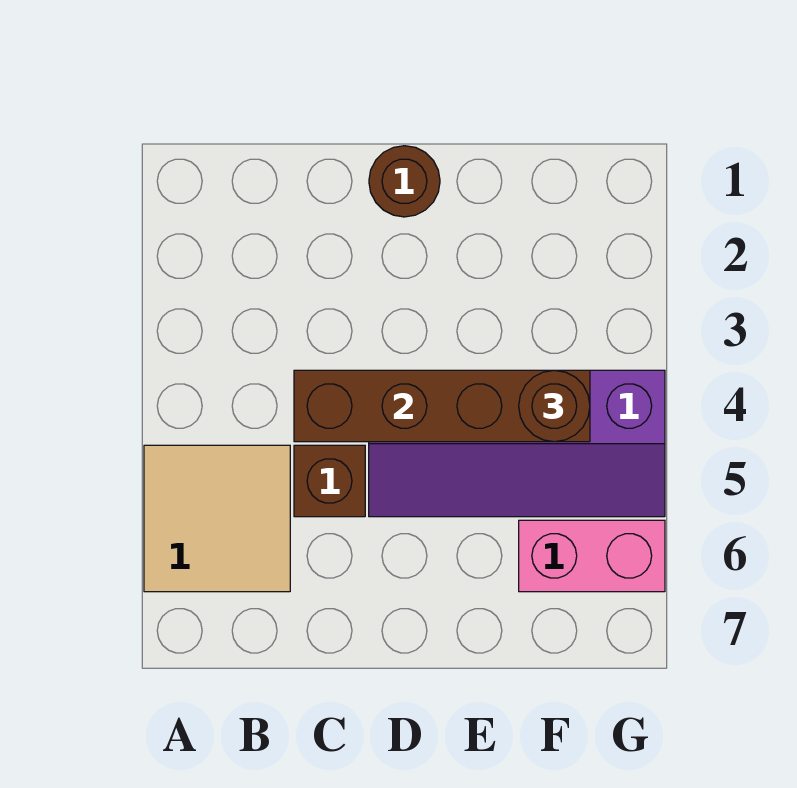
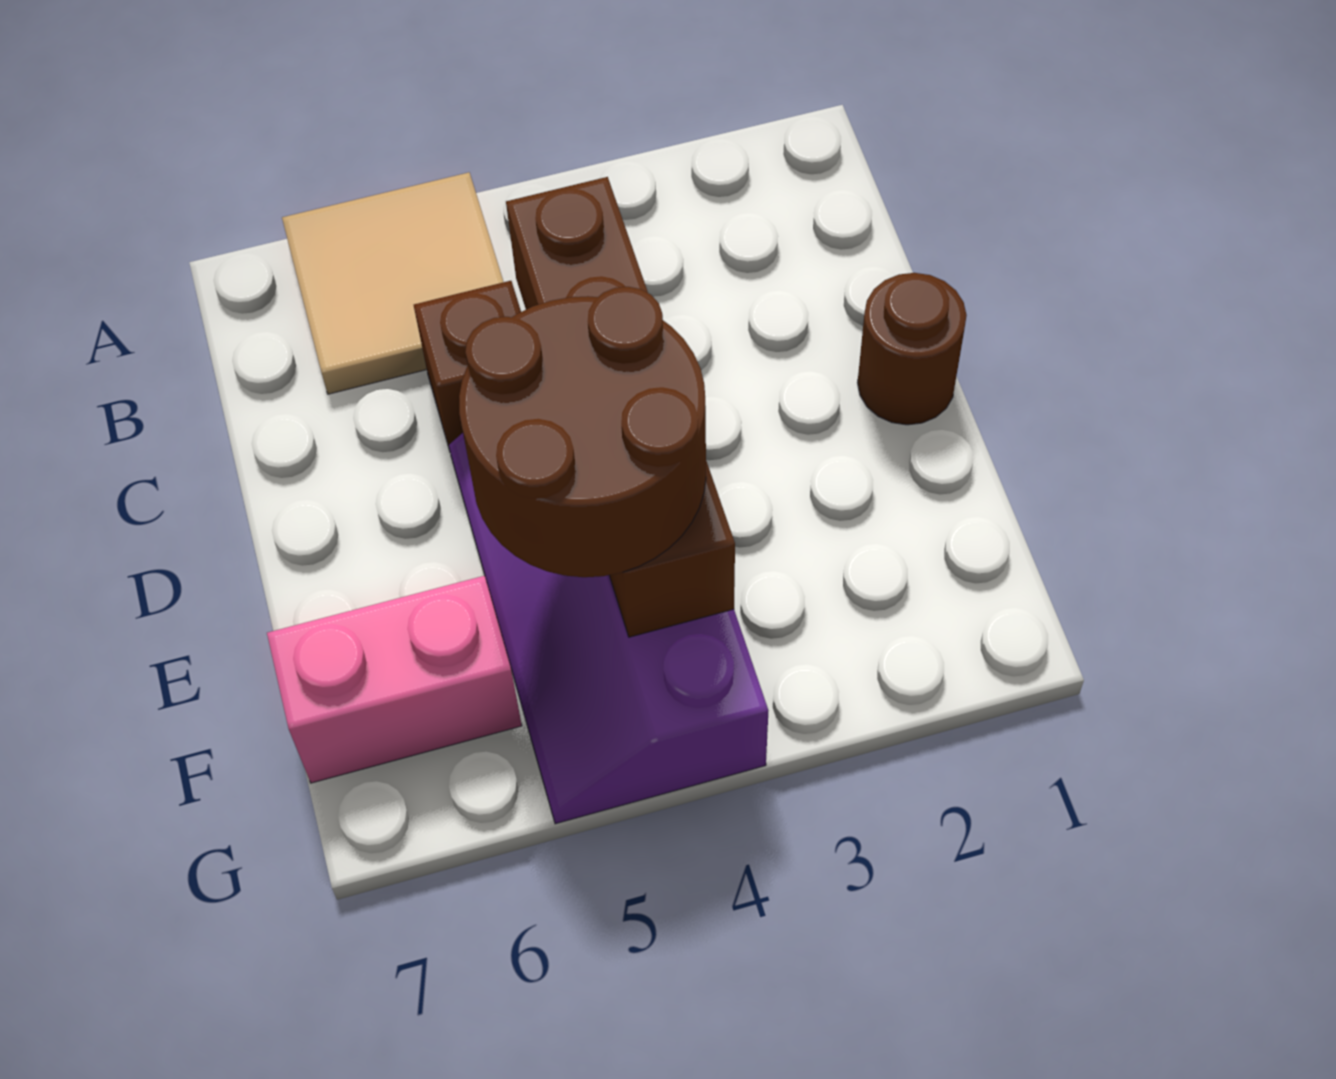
brown 1x1 round brick [519,370,590,442] -> brown 2x2 round brick [459,287,706,577]
pink 1x2 brick [519,520,665,592] -> pink 1x2 brick turned to [267,576,522,783]

